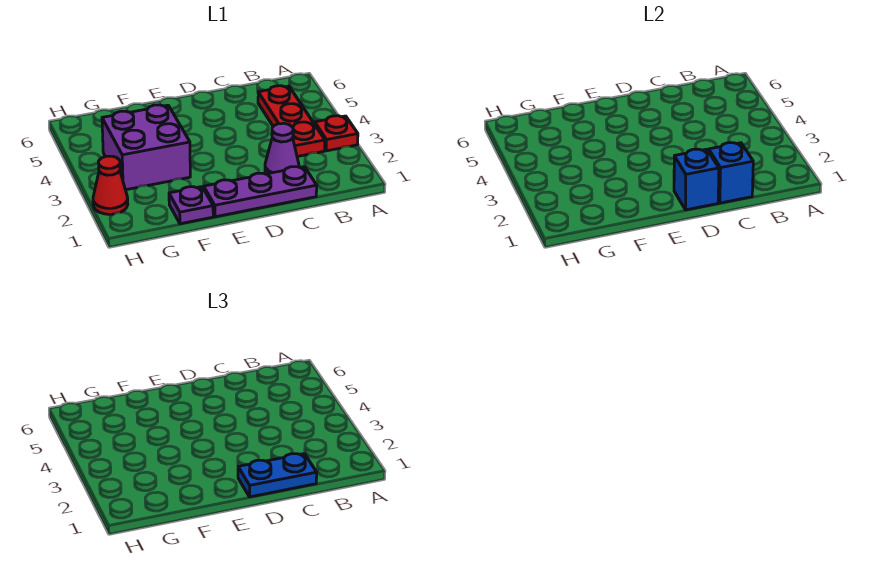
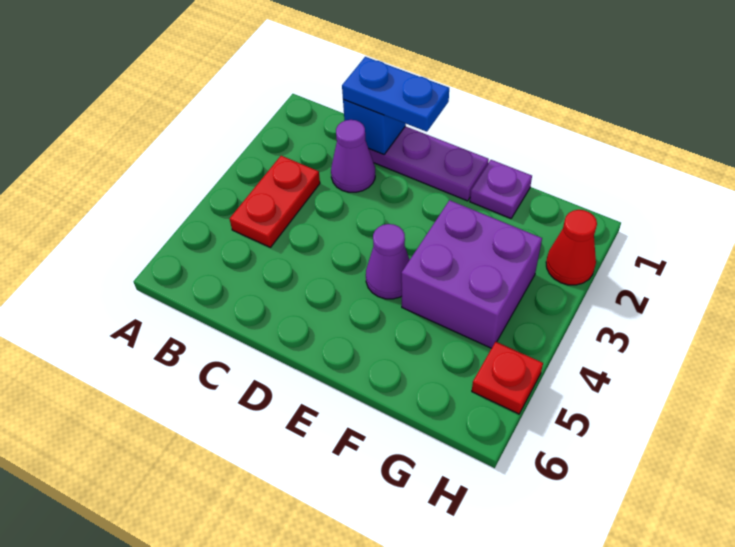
red 1x1 plate [315,116,358,151] -> red 1x1 plate moved to [472,342,543,414]
red 1x3 plate [258,86,325,157] -> red 1x2 plate [230,156,320,247]
blue 1x1 brick [674,149,719,210] -> none
none -> purple 1x1 cone [366,224,410,299]

